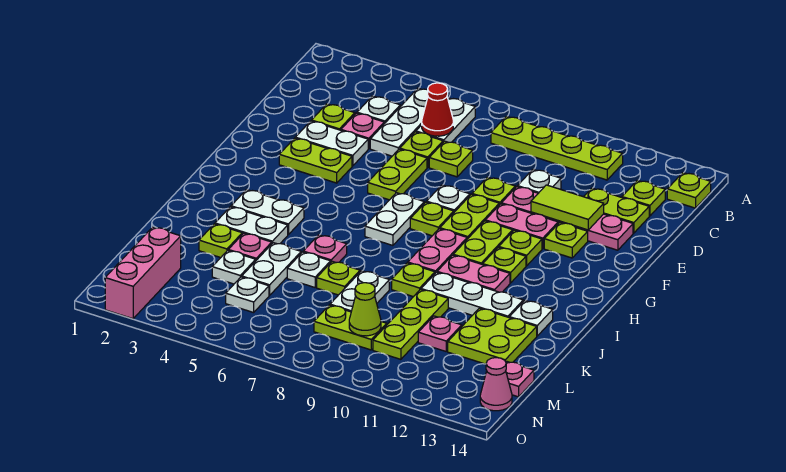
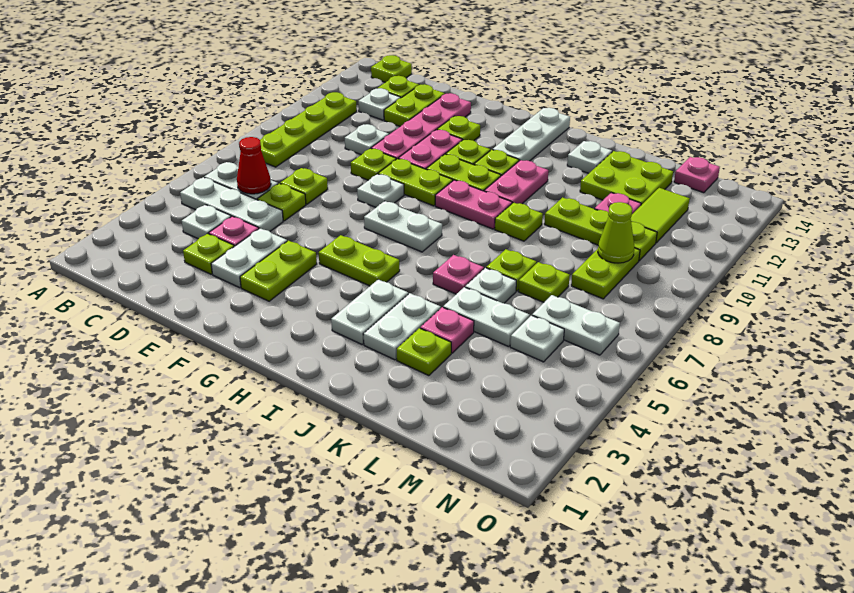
lime 1x2 plate [368,149,427,200] -> lime 1x2 plate moved to [319,235,400,286]
lime 1x2 tile [531,185,604,230] -> lime 1x2 tile moved to [631,188,690,243]
lime 1x1 plate [410,202,454,236] -> lime 1x1 plate moved to [518,262,570,302]
white 1x3 plate [421,272,523,317] -> white 1x3 plate moved to [493,108,570,161]
white 1x2 plate [330,271,389,312] -> white 1x2 plate moved to [532,295,620,355]
white 1x1 plate [212,250,256,284] -> white 1x1 plate moved to [358,88,401,120]
pink 1x3 brick [105,227,181,319] -> none
pink 1x1 cone [480,358,512,411] -> none

